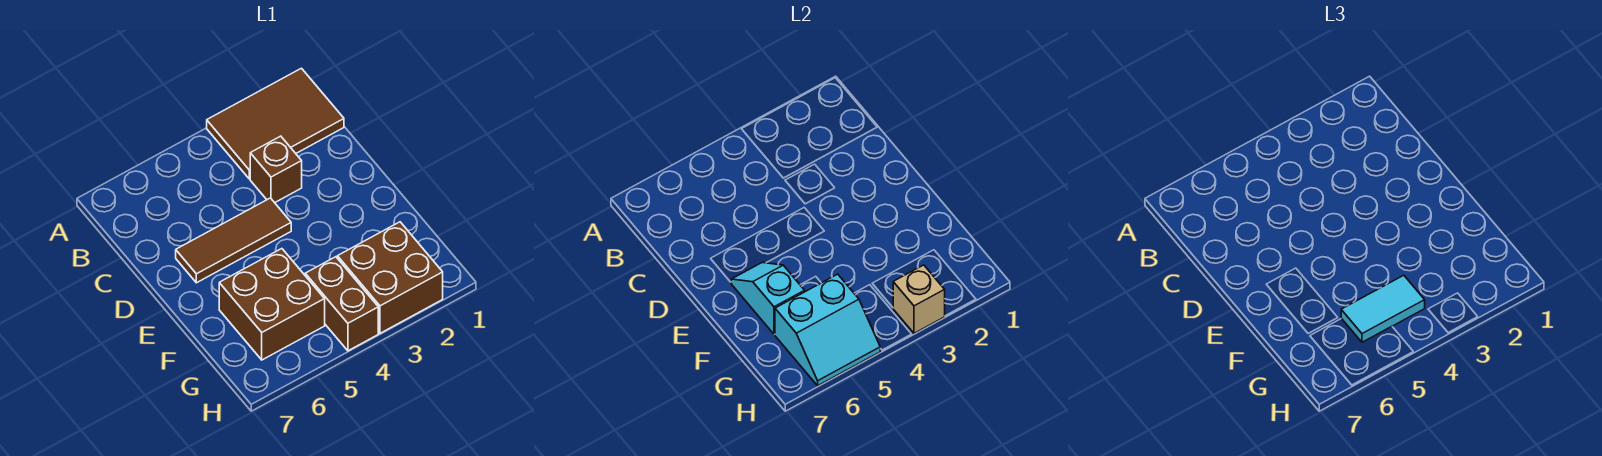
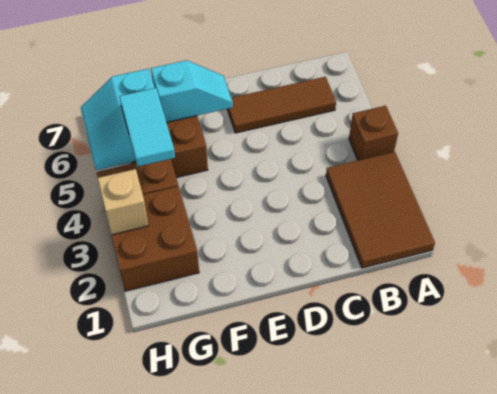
brown 1x1 brick [250,136,302,203] -> brown 1x1 brick moved to [349,106,398,160]
brown 1x3 tile [176,198,291,283] -> brown 1x3 tile turned to [227,77,336,133]

